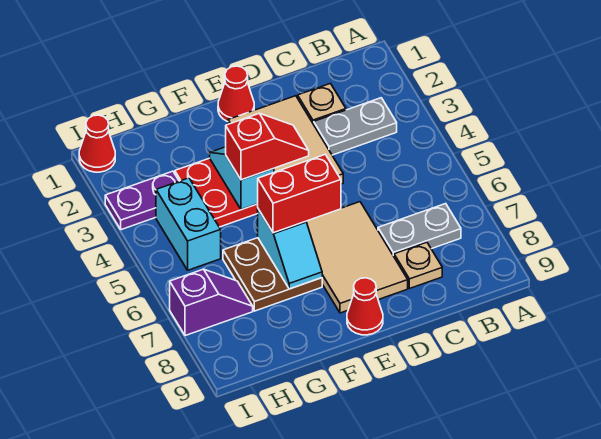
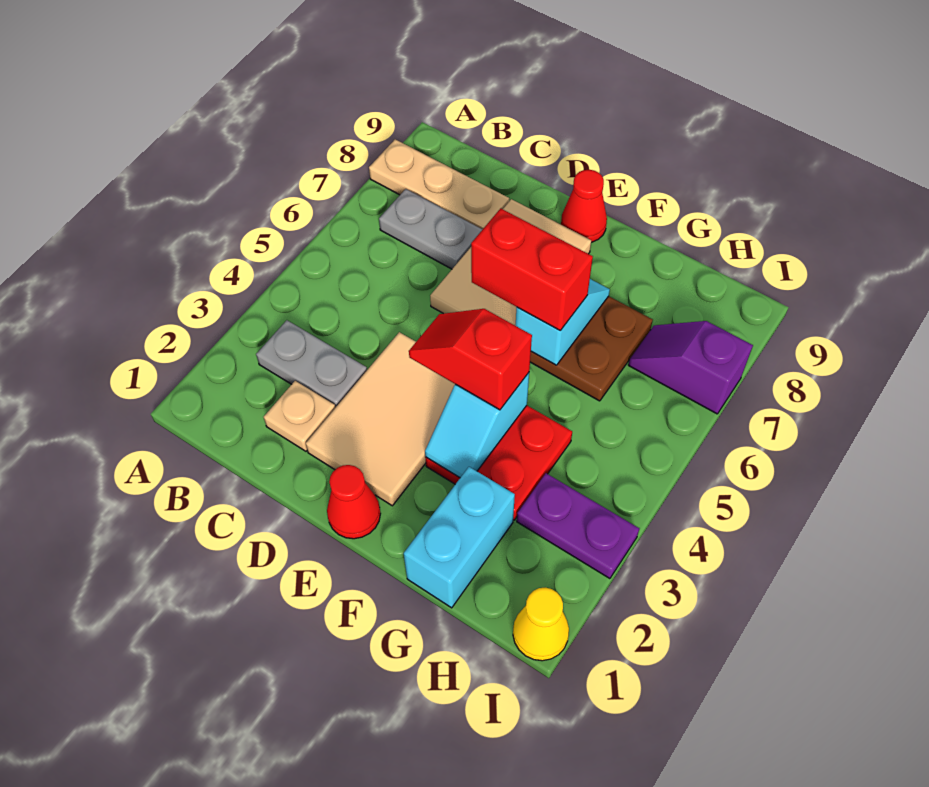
tan 1x1 plate [394,242,442,289] -> tan 1x3 plate [369,139,509,229]
cyan 1x2 brick [156,178,221,270] -> cyan 1x2 brick moved to [404,467,515,608]
red 1x1 cone [79,115,115,172] -> yellow 1x1 cone [513,588,569,661]

